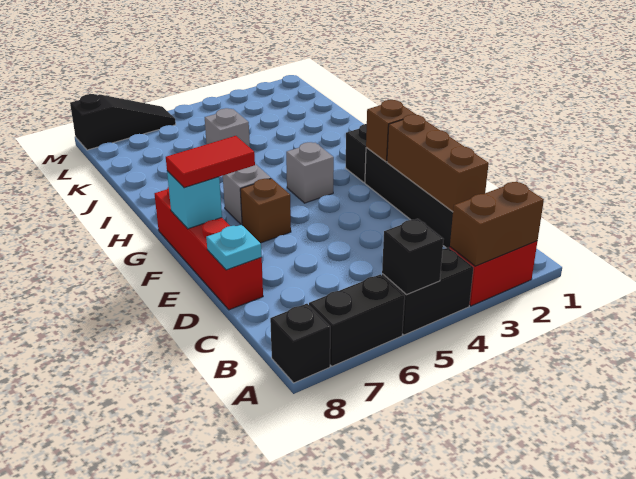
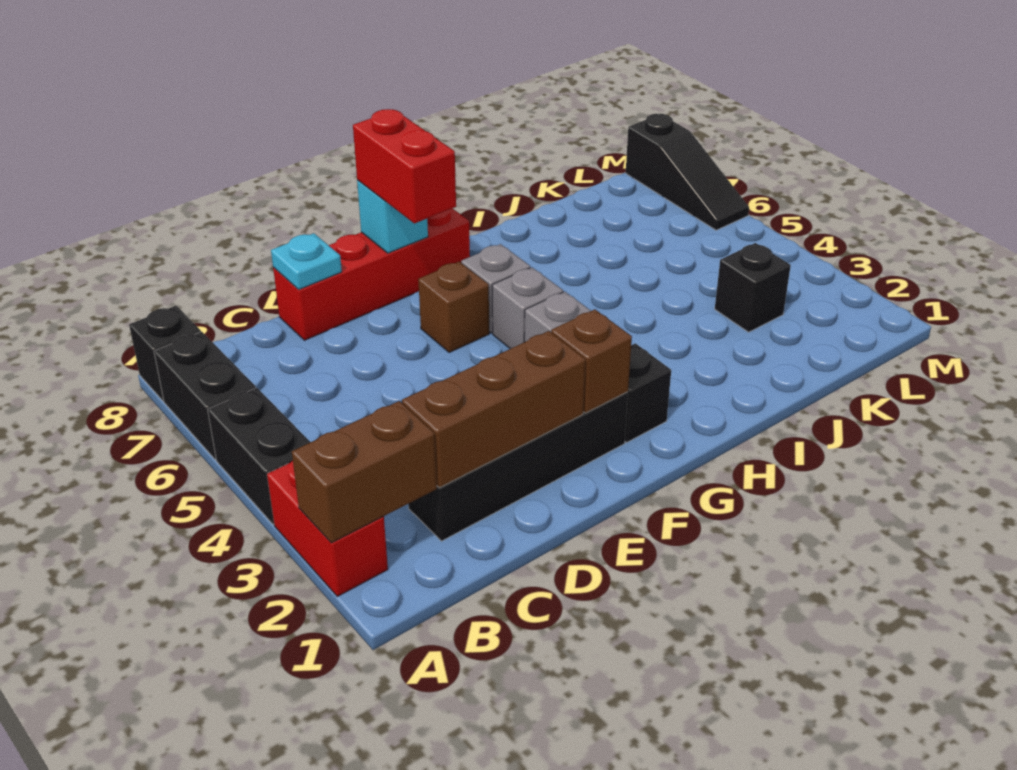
brown 1x2 brick [450,182,544,266] -> brown 1x2 brick turned to [292,401,437,543]
black 1x1 brick [382,219,444,294] -> black 1x1 brick moved to [715,243,791,332]
red 1x2 tile [166,136,255,188] -> red 1x2 brick [353,109,456,223]
grey 1x1 brick [205,108,250,147] -> grey 1x1 brick moved to [492,267,563,349]

